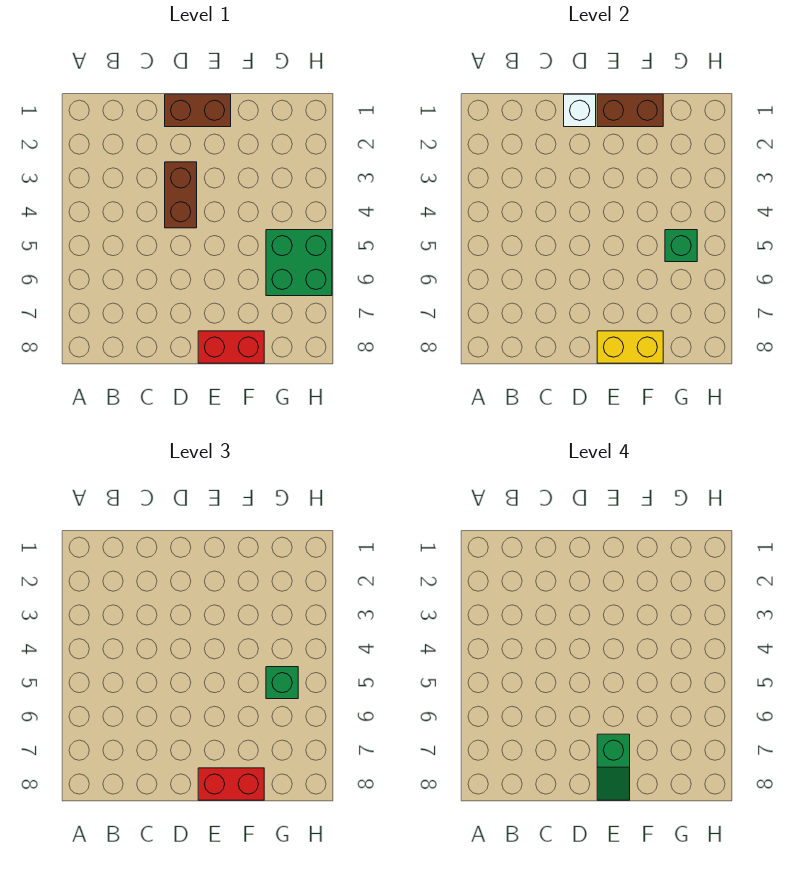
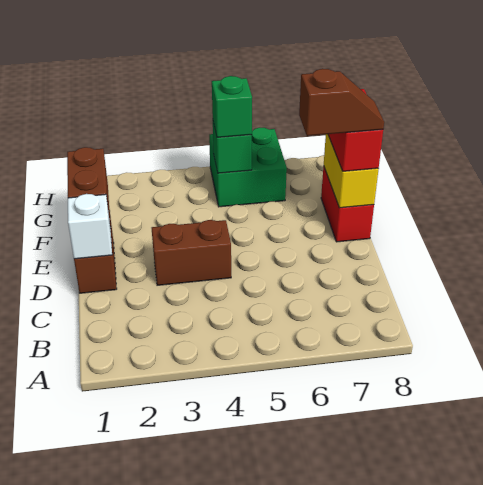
green 1x2 slope [597,734,630,800] -> brown 1x2 slope [299,69,384,136]

